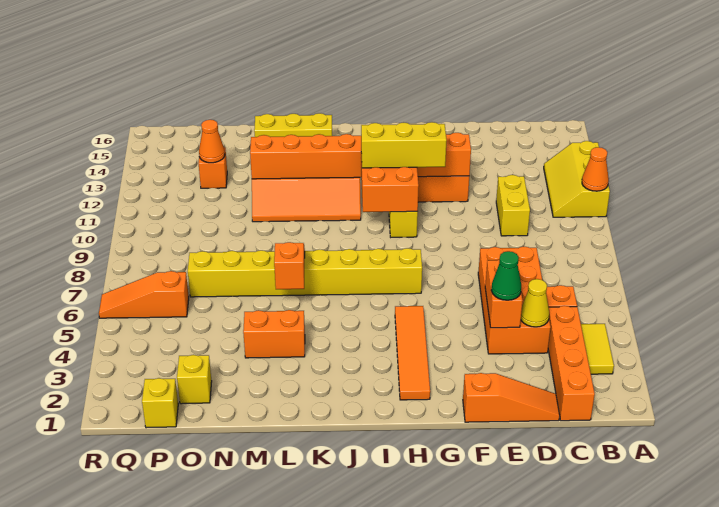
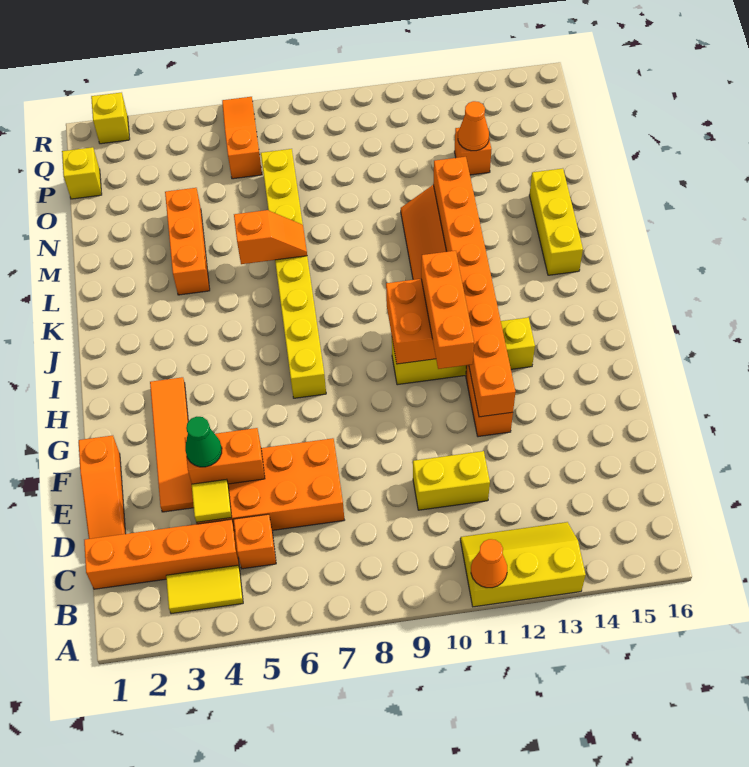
yellow 1x1 cone [521,279,549,327] -> yellow 1x1 tile [192,479,232,522]
yellow 1x3 brick [361,122,447,168] -> orange 1x3 brick [421,251,474,369]
orange 1x4 tile [395,306,430,400] -> orange 1x4 tile turned to [150,377,194,512]
orange 1x2 brick [243,310,305,358] -> orange 1x3 brick [165,188,210,295]
yellow 1x1 brick [177,355,212,404] -> yellow 1x1 brick moved to [91,93,130,144]

